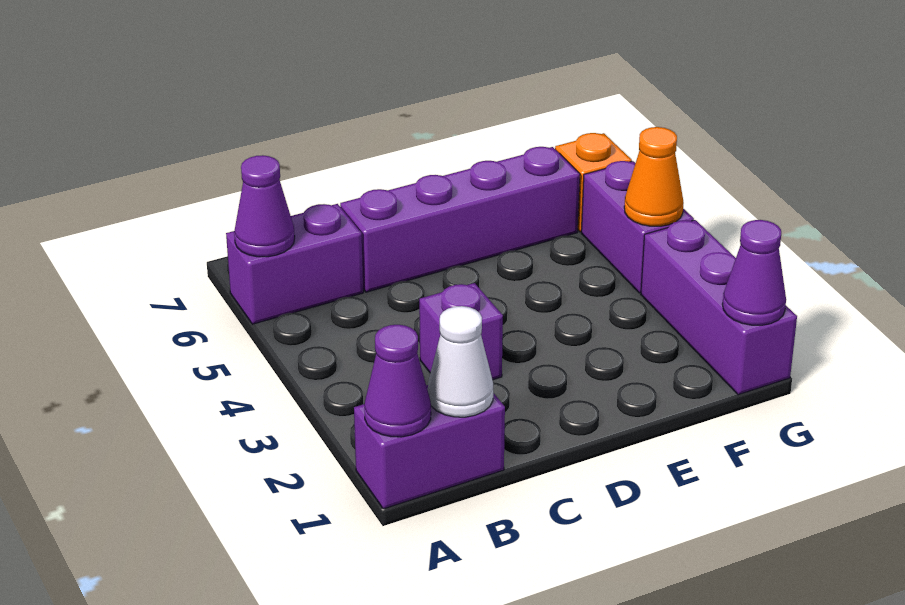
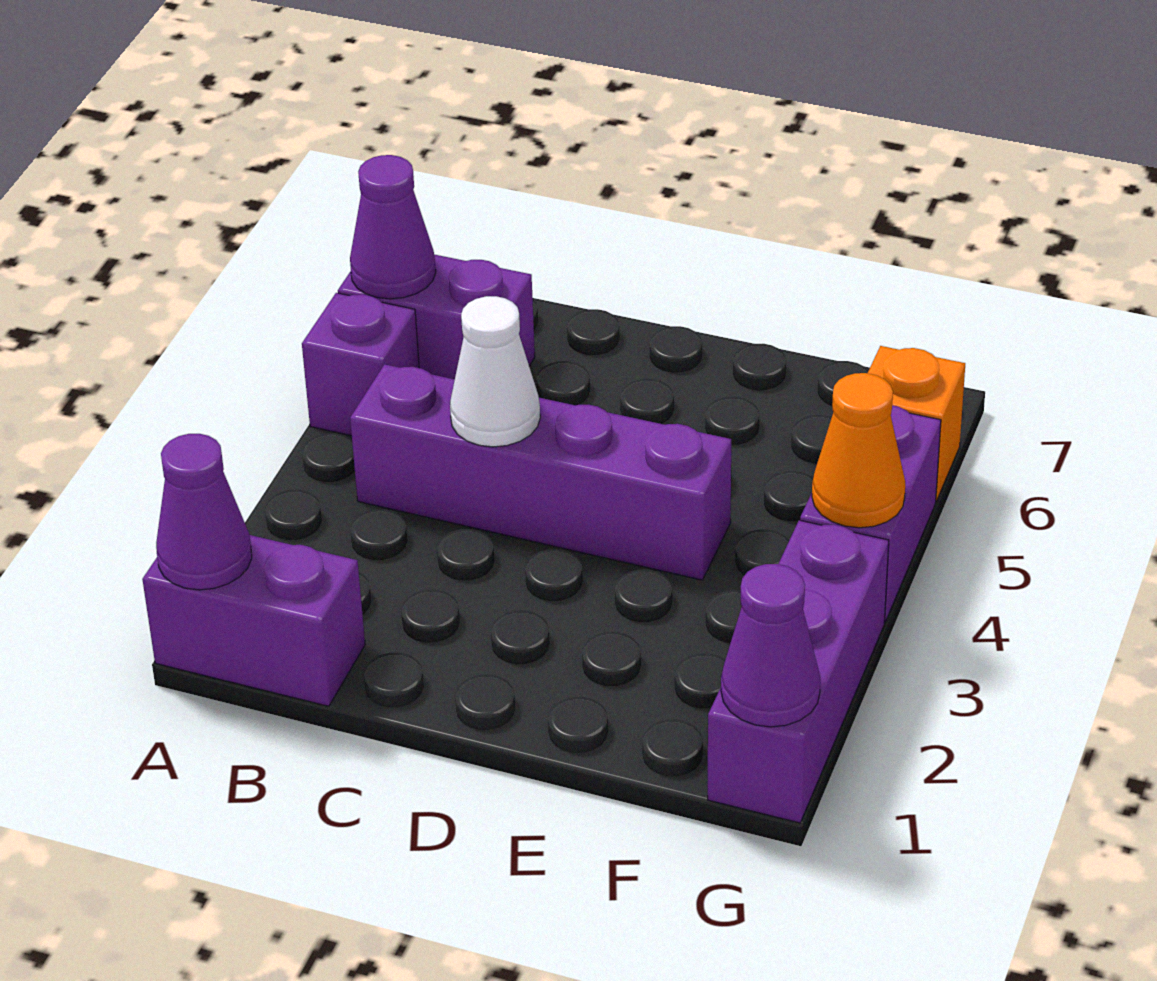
white 1x1 cone [428,306,493,417] -> white 1x1 cone moved to [450,296,540,447]
purple 1x1 brick [419,283,503,380] -> purple 1x1 brick moved to [302,293,419,436]
purple 1x4 brick [340,147,580,292] -> purple 1x4 brick moved to [350,364,731,580]

